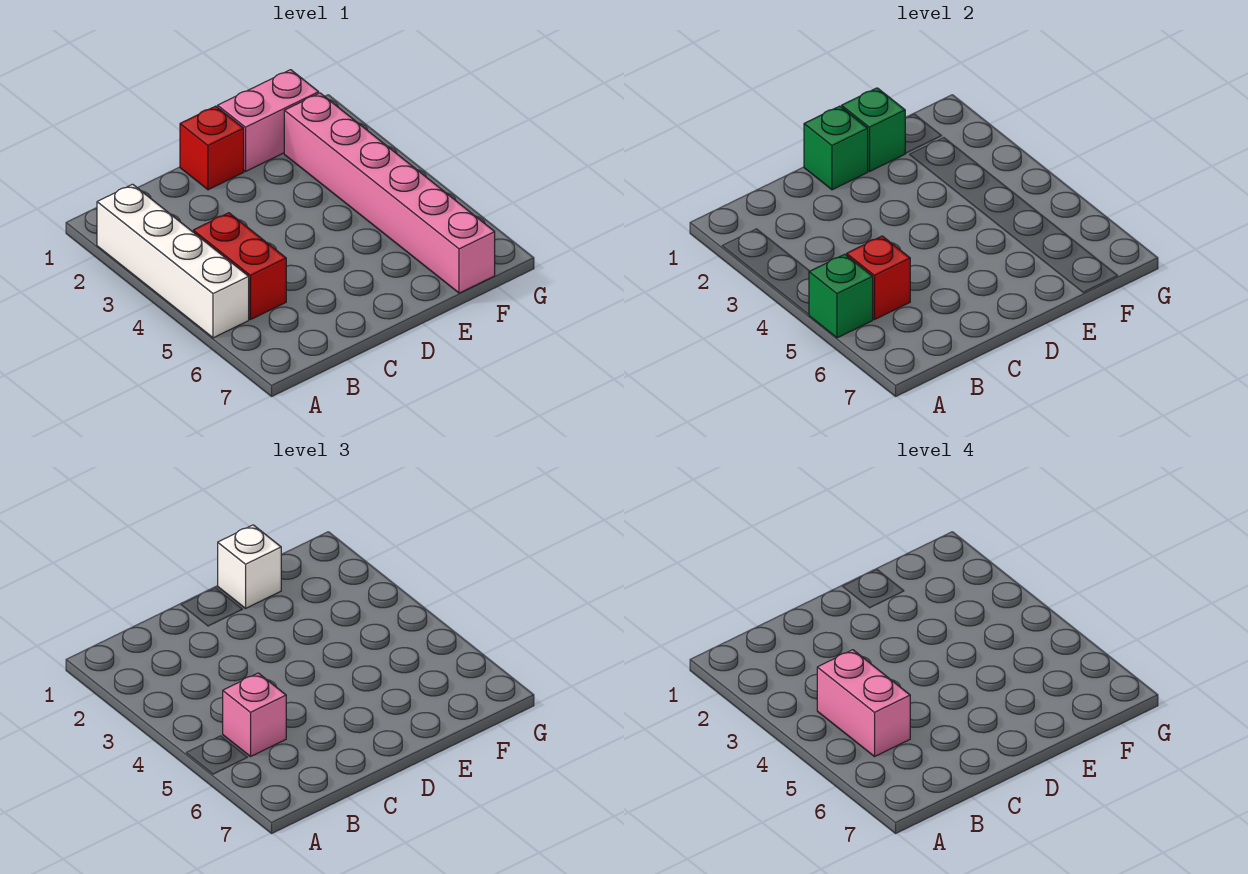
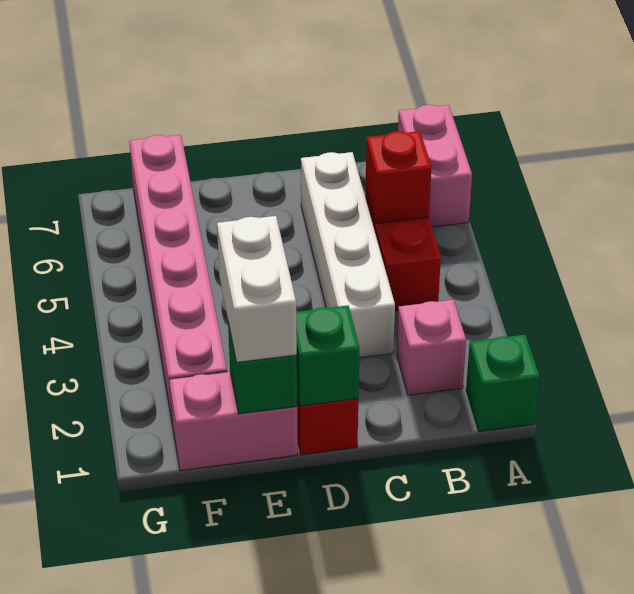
white 1x4 brick [97,184,249,338] -> white 1x4 brick moved to [301,152,395,358]
green 1x1 brick [809,254,873,338] -> green 1x1 brick moved to [466,335,540,432]
pink 1x2 brick [817,650,910,756] -> pink 1x2 brick moved to [398,105,472,227]
pink 1x1 brick [223,673,286,756] -> pink 1x1 brick moved to [397,300,466,395]
white 1x1 brick [218,525,281,608] -> white 1x2 brick [217,216,297,363]

